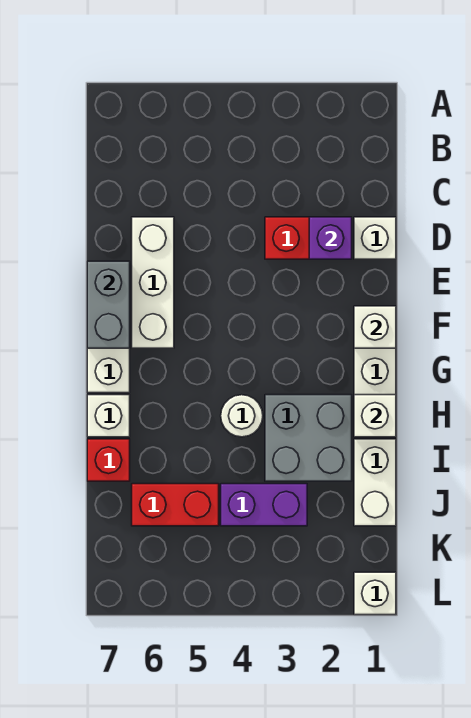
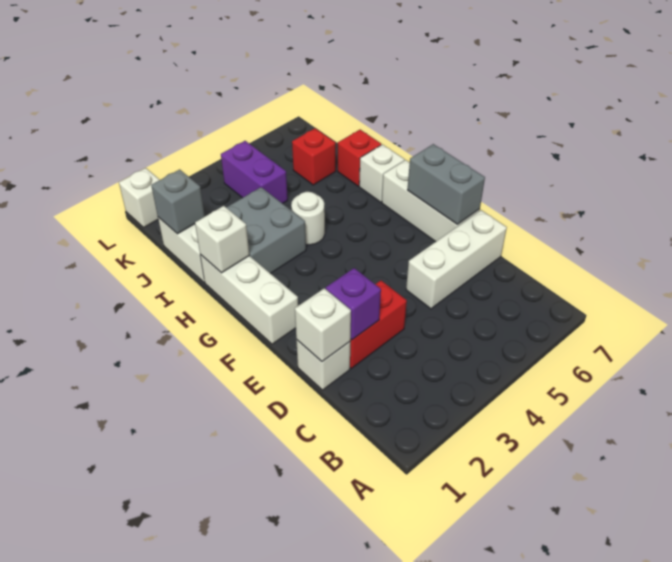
white 1x3 brick [132,217,174,348] -> white 1x3 brick turned to [406,210,507,309]
white 1x1 brick [354,306,396,348] -> white 1x1 brick moved to [295,288,351,362]
none -> grey 1x1 brick [151,169,205,234]
purple 1x2 brick [221,484,307,526] -> purple 1x2 brick turned to [221,141,288,204]
red 1x2 brick [132,484,219,526] -> red 1x1 brick [292,128,336,185]

